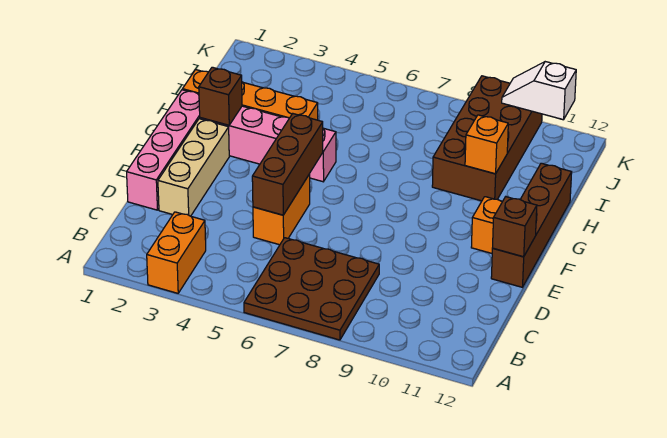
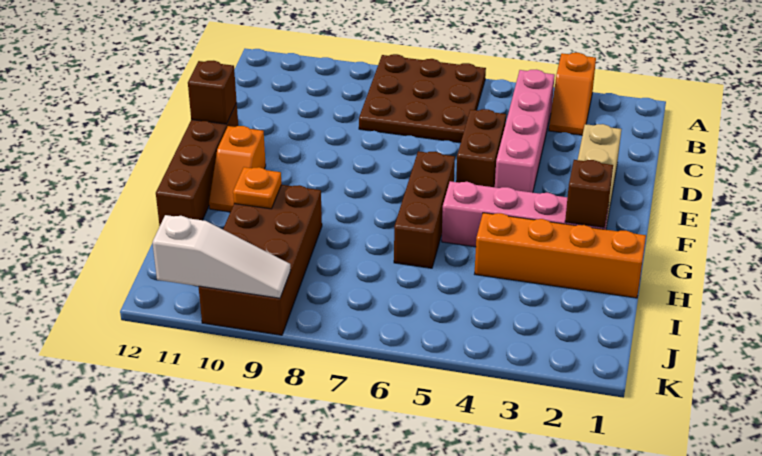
orange 1x2 brick [147,212,206,293] -> orange 1x2 slope [549,53,596,135]
pink 1x4 brick [127,90,200,210] -> pink 1x4 brick moved to [495,70,555,193]
orange 1x2 brick [253,174,310,245] -> brown 1x2 brick [456,109,506,187]
brown 1x3 brick [252,114,323,215] -> brown 1x3 brick moved to [394,151,455,268]
orange 1x1 brick [465,115,508,174] -> orange 1x1 plate [233,167,282,209]
white 1x2 slope [502,62,576,120] -> white 1x3 slope [152,215,291,298]

